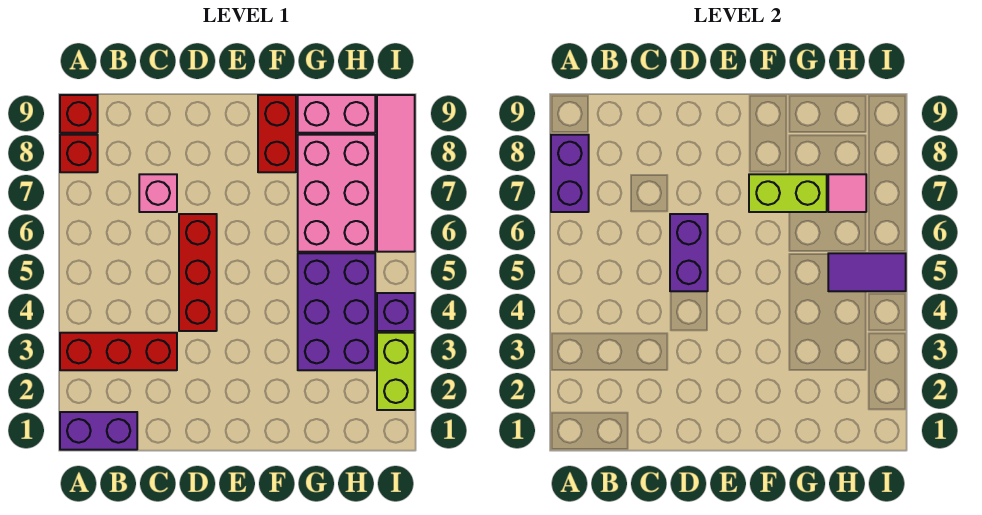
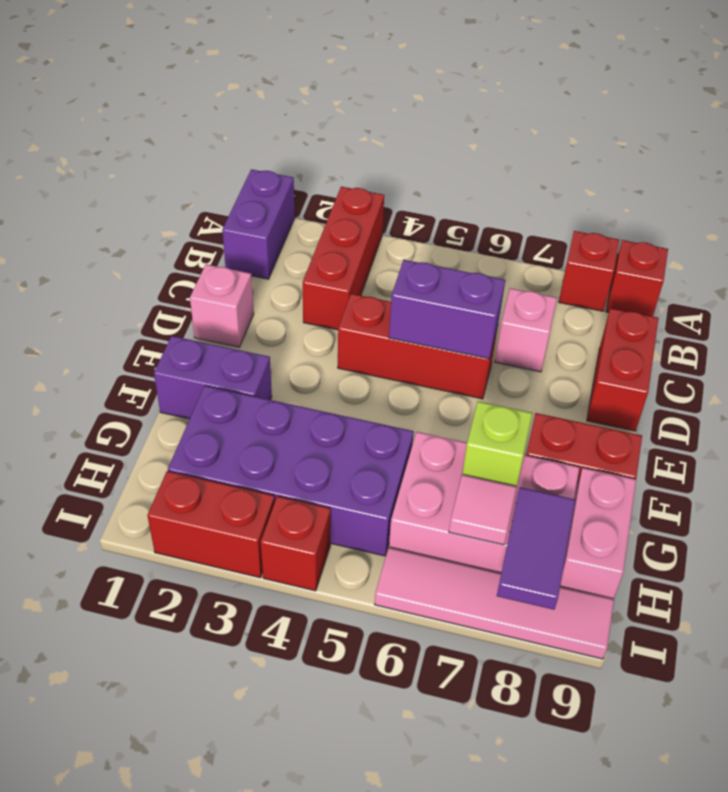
purple 1x2 brick [551,135,589,212] -> purple 1x2 brick moved to [154,336,272,419]
none -> red 1x2 brick [587,308,659,431]
none -> pink 1x1 brick [190,264,254,347]
lime 1x2 brick [749,174,827,212] -> lime 1x1 brick [462,401,533,487]
purple 2x3 brick [298,253,375,370] -> purple 2x4 brick [168,386,414,556]
purple 1x2 tile [828,253,906,291] -> purple 1x2 tile moved to [497,487,575,610]
lime 1x2 brick [377,333,415,410] -> red 1x2 brick [147,471,275,578]
purple 1x1 brick [377,293,415,331] -> red 1x1 brick [261,496,331,591]

